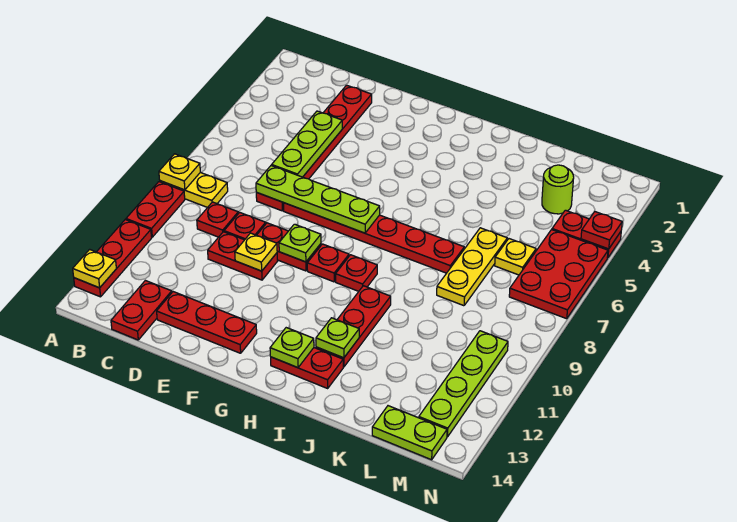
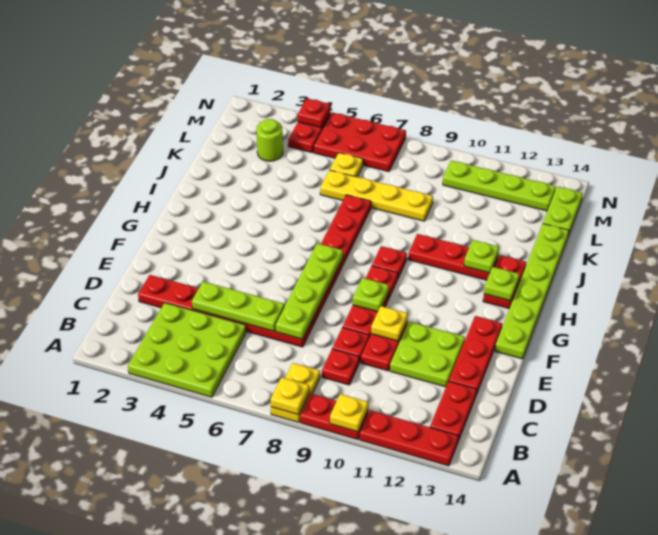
none -> lime 3x3 plate [128,303,246,397]
yellow 1x1 plate [73,249,116,288] -> yellow 1x1 plate moved to [330,394,368,432]
red 1x2 plate [111,280,172,340] -> red 1x2 plate turned to [430,381,477,441]
none -> lime 2x2 plate [390,322,465,387]
none -> lime 1x6 plate [495,224,569,359]
yellow 1x3 plate [437,228,507,306] -> yellow 1x4 plate [320,170,433,221]

